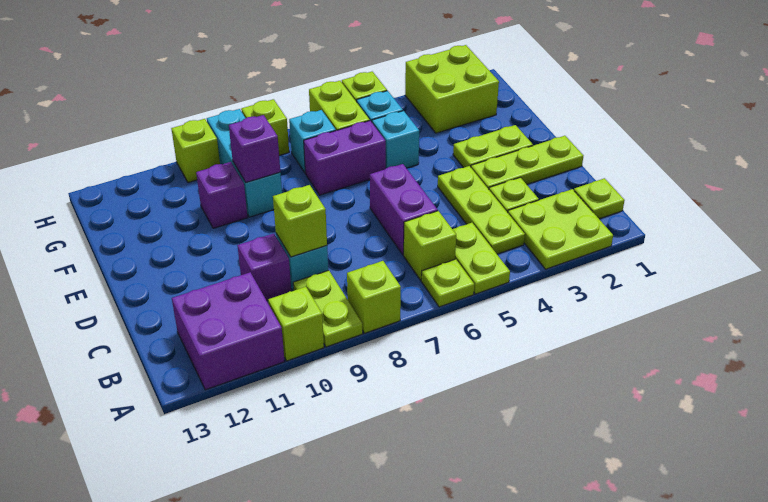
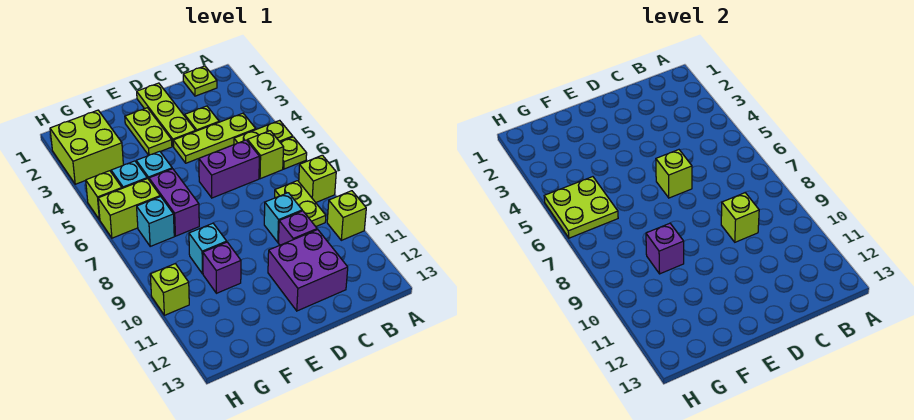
lime 2x2 plate [508,189,613,269] -> lime 2x2 plate moved to [544,177,618,238]
lime 1x2 plate [293,270,363,347] -> lime 1x2 plate turned to [275,181,326,227]
purple 2x2 brick [172,272,285,390] -> purple 2x2 brick moved to [268,230,348,311]
cyan 1x3 brick [207,109,282,217] -> cyan 1x1 brick [189,223,227,274]
lime 1x1 brick [241,99,289,155] -> lime 1x1 brick moved to [656,150,692,198]

